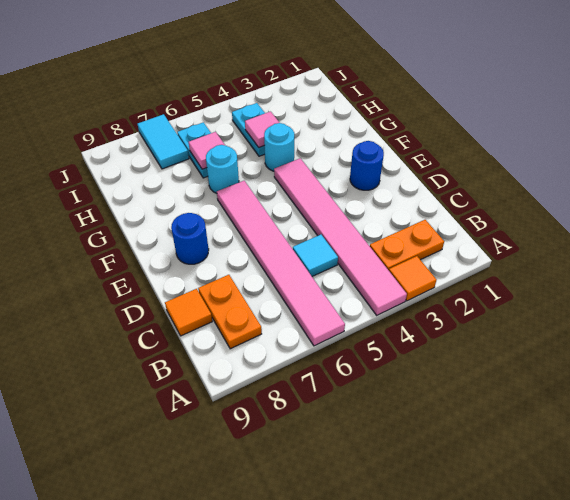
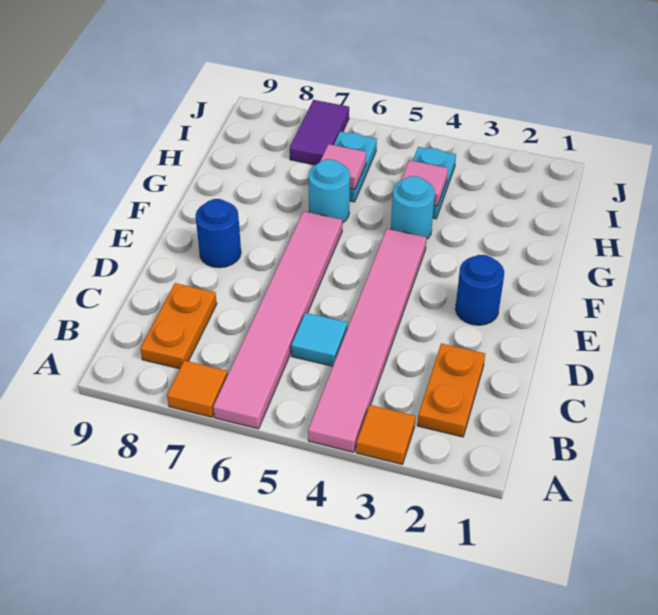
orange 1x2 plate [370,220,444,270] -> orange 1x2 plate turned to [417,343,485,437]
orange 1x1 tile [165,289,212,336] -> orange 1x1 tile moved to [167,360,228,417]
cyan 1x2 tile [138,114,189,169] -> purple 1x2 tile [290,100,349,165]

